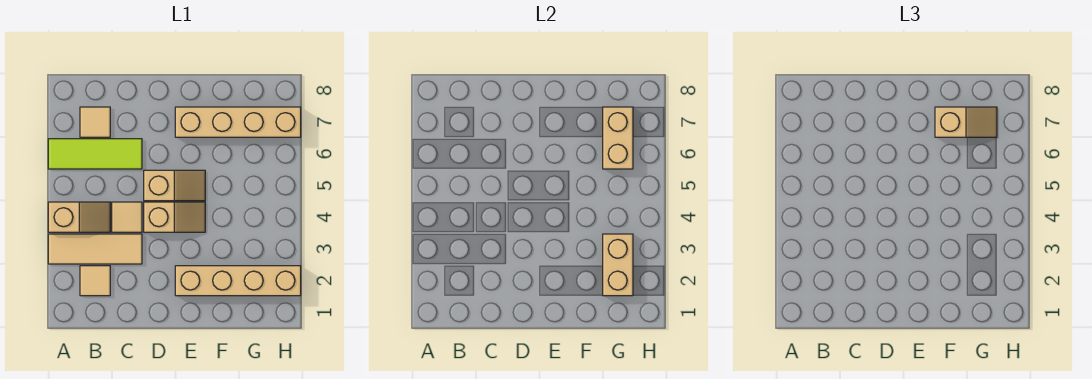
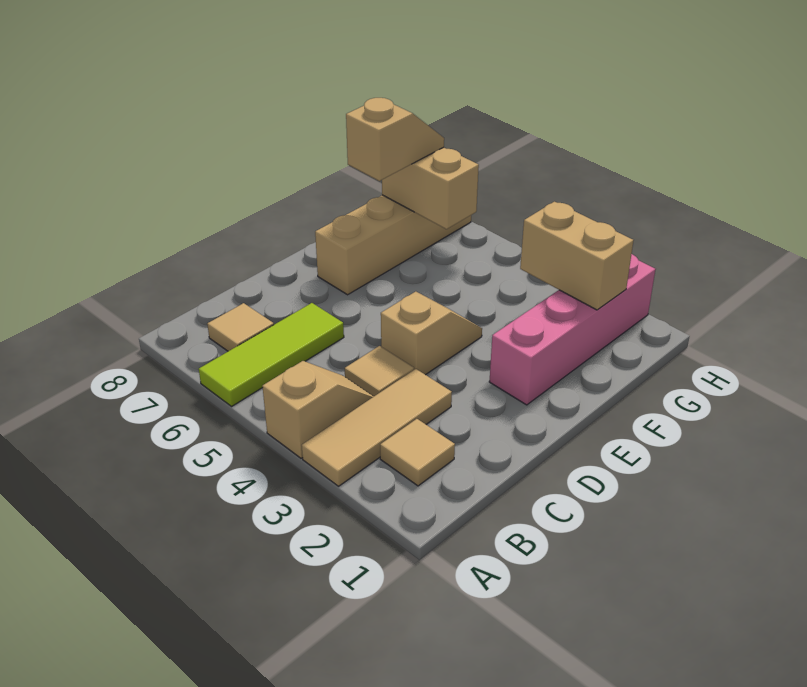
tan 1x2 slope [144,170,205,201] -> none
tan 1x4 brick [175,266,301,296] -> pink 1x4 brick [489,254,656,405]

